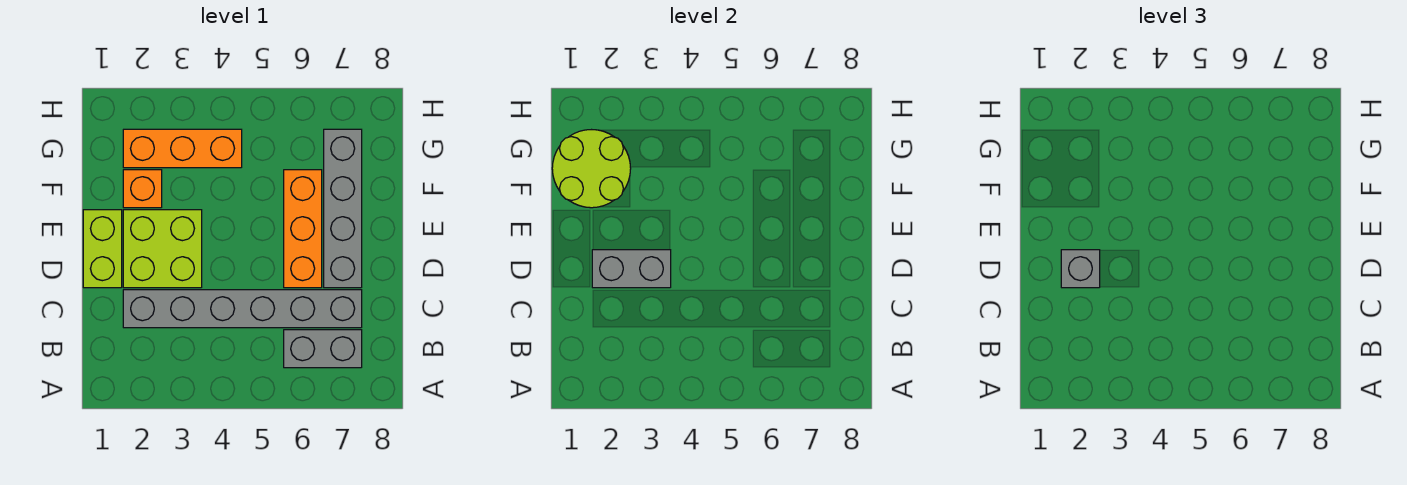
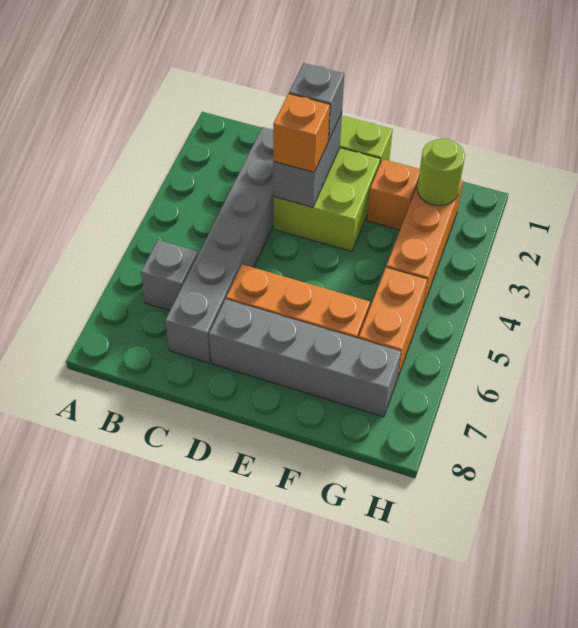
grey 1x2 brick [284,330,362,368] -> grey 1x1 brick [141,240,198,311]
none -> orange 1x1 brick [273,94,330,172]
lime 2x2 round brick [552,130,631,208] -> lime 1x1 round brick [417,138,465,206]
none -> orange 1x2 brick [359,267,427,379]

